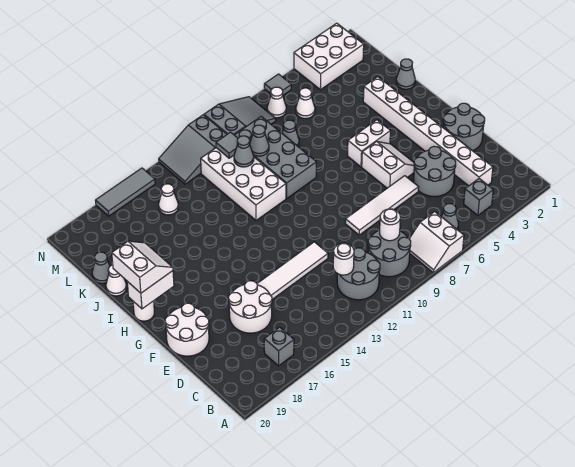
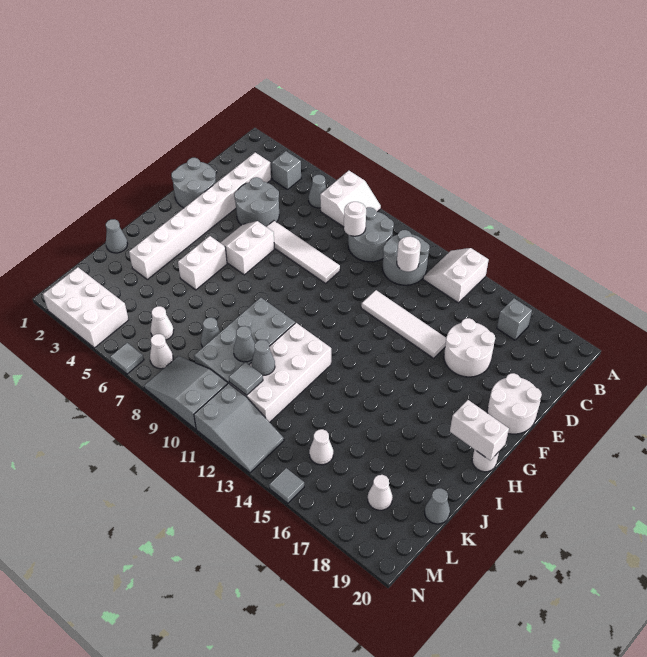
white 1x2 brick [348,120,390,167] -> white 1x2 brick turned to [178,236,227,290]
white 2x2 slope [112,241,173,293] -> white 2x2 slope moved to [423,248,489,303]
white 1x1 cone [106,265,126,296] -> white 1x1 cone moved to [368,475,392,510]
grey 1x3 tile [95,168,155,216] -> grey 1x1 tile [269,468,304,503]

